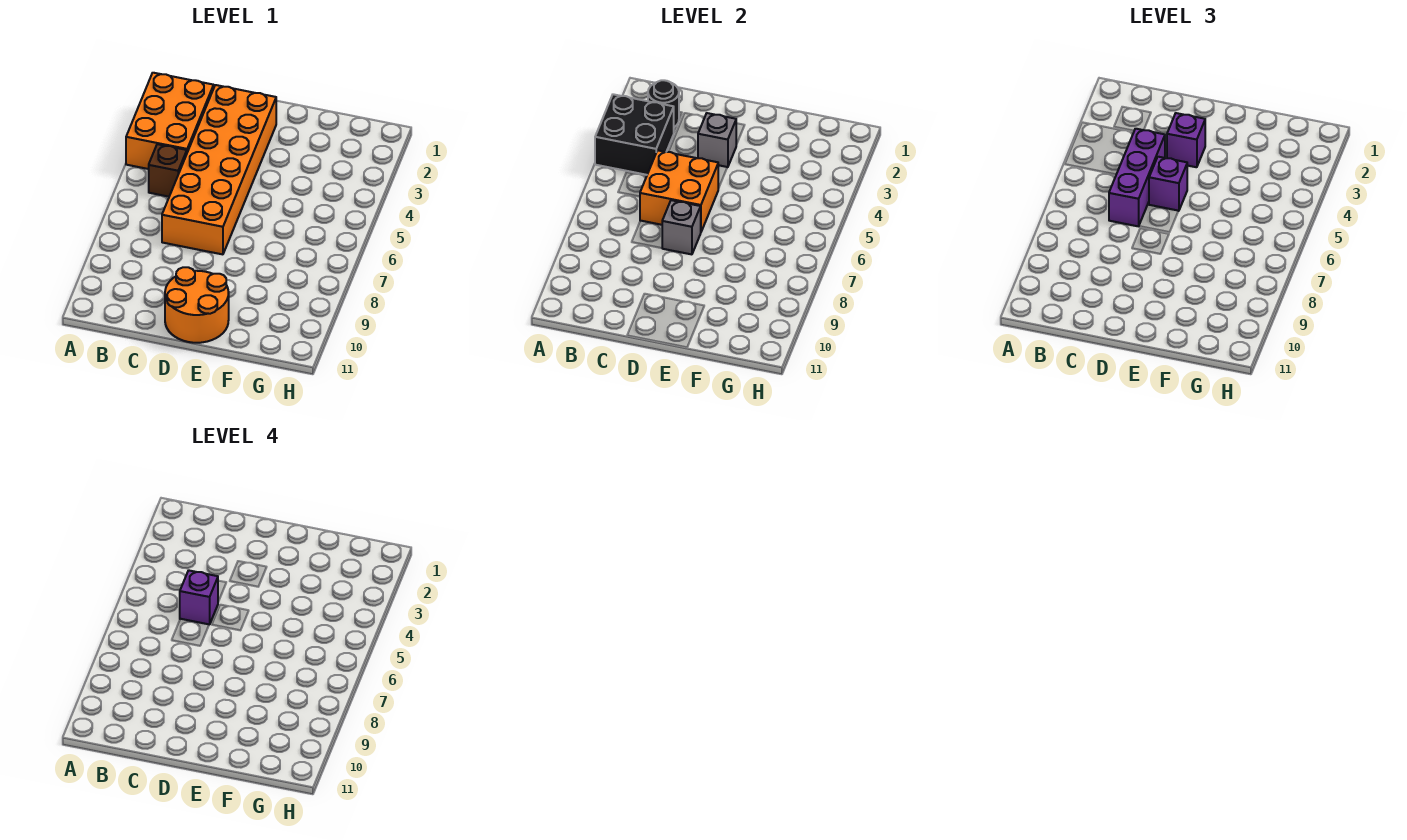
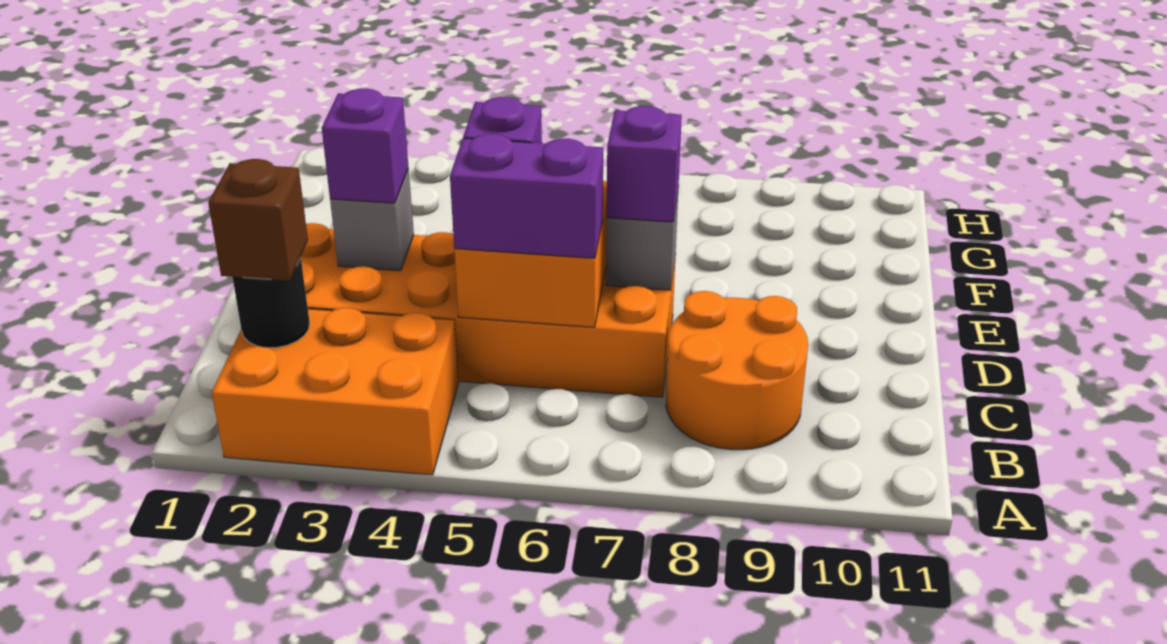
black 2x2 brick [595,94,674,175] -> none
brown 1x1 brick [149,144,187,197] -> brown 1x1 brick moved to [208,159,308,281]
purple 1x3 brick [1109,129,1165,226] -> purple 1x2 brick [450,134,603,258]
purple 1x1 brick [180,570,218,625] -> purple 1x1 brick moved to [607,106,682,222]
orange 2x2 round brick [165,267,229,343] -> orange 2x2 round brick moved to [666,291,808,450]

